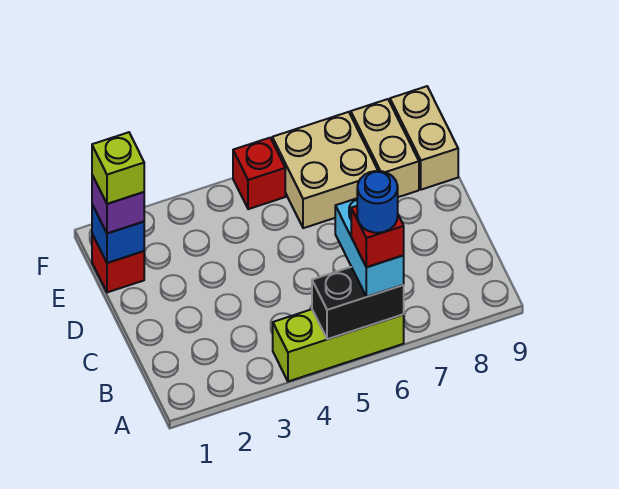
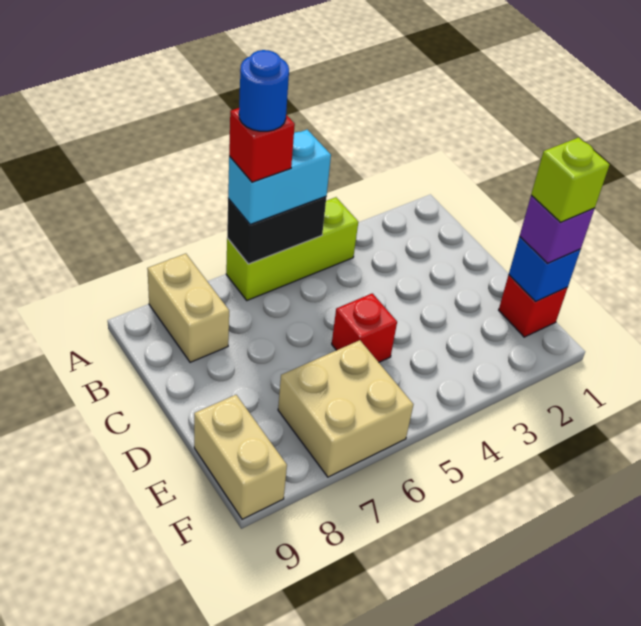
cyan 1x2 brick [335,198,404,297] -> cyan 1x2 brick turned to [228,130,331,225]
tan 1x2 brick [351,99,419,197] -> tan 1x2 brick moved to [147,254,229,362]
red 1x1 brick [233,138,285,209] -> red 1x1 brick moved to [332,293,397,362]

